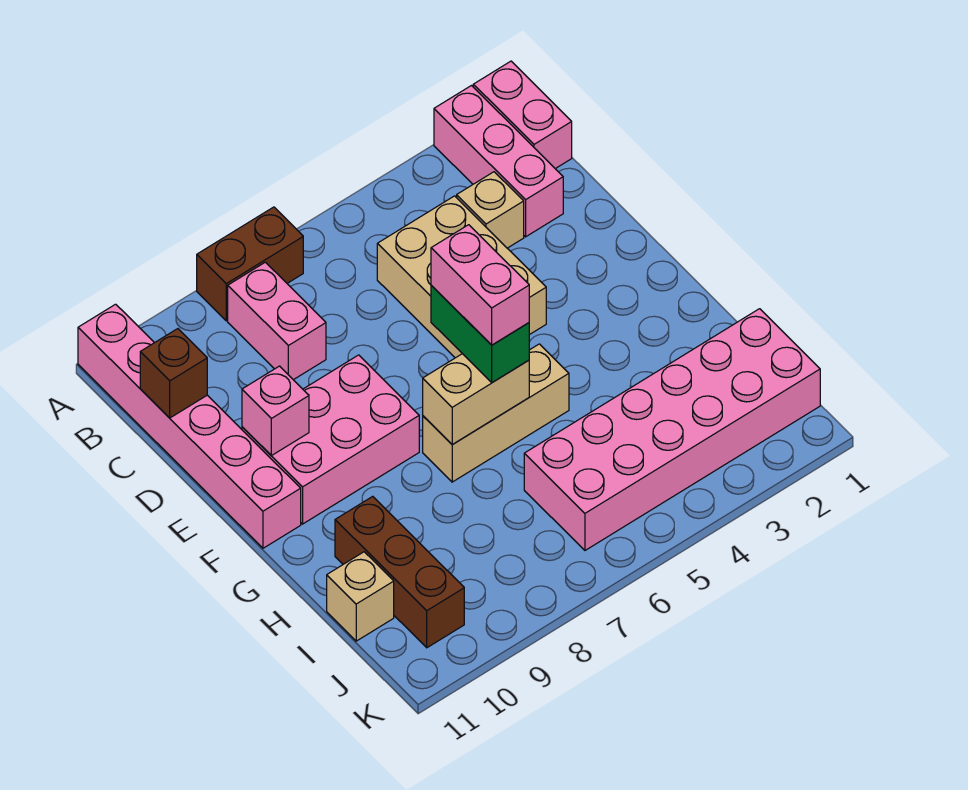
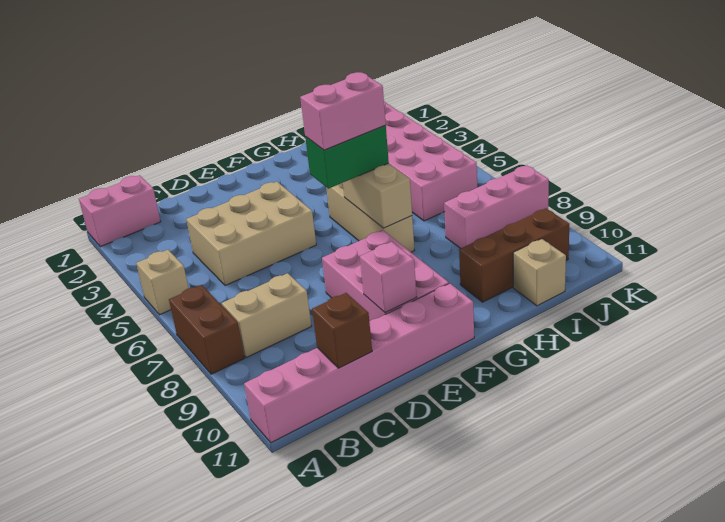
pink 1x3 brick [434,86,563,237] -> pink 1x3 brick moved to [444,165,549,249]
pink 1x2 brick [228,262,326,380] -> tan 1x2 brick [222,273,311,358]
tan 1x1 brick [457,172,524,248] -> tan 1x1 brick moved to [136,250,188,315]

